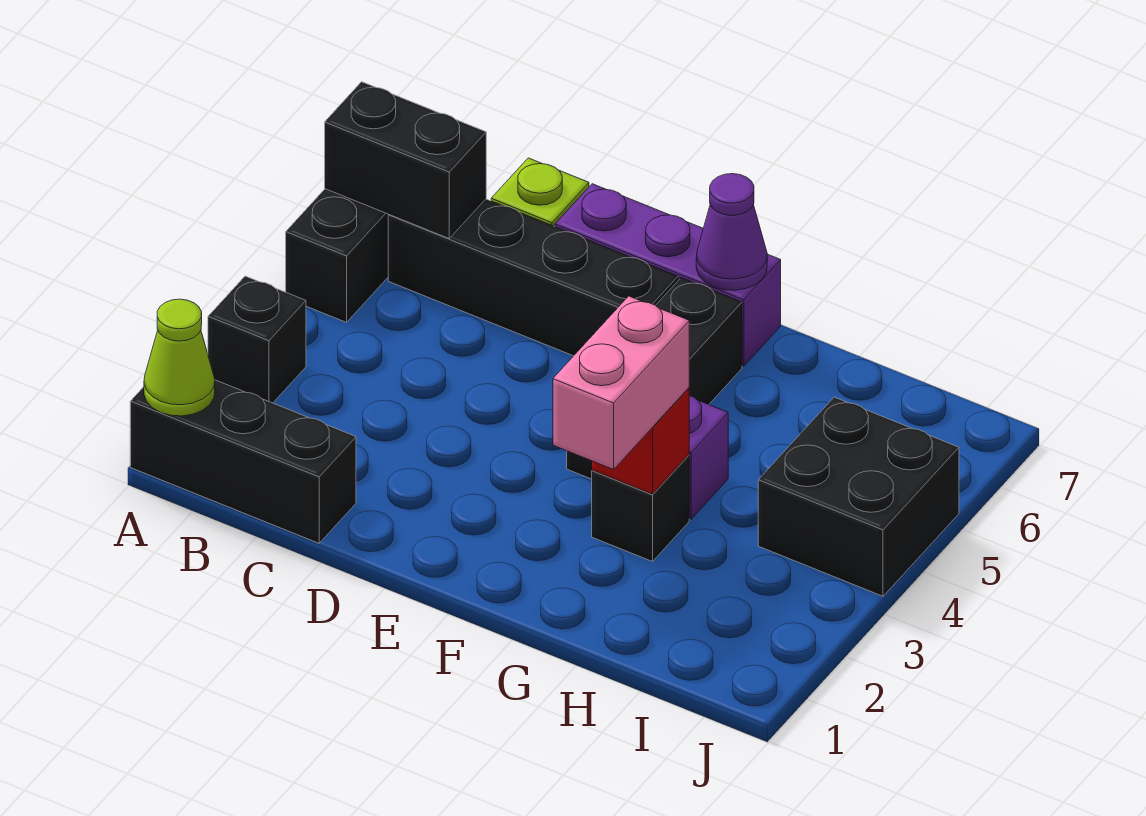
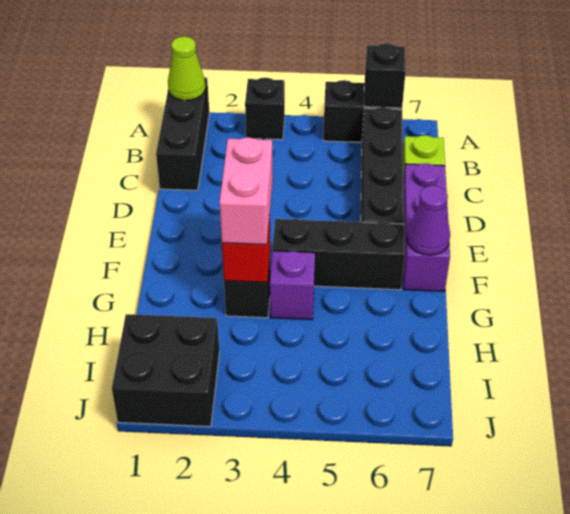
black 1x2 brick [325,82,486,238] -> black 1x1 brick [364,43,406,108]
pink 1x2 brick [553,296,689,469] -> pink 1x2 brick turned to [219,138,273,245]
black 2x2 brick [758,397,959,596] -> black 2x2 brick moved to [112,314,220,427]

